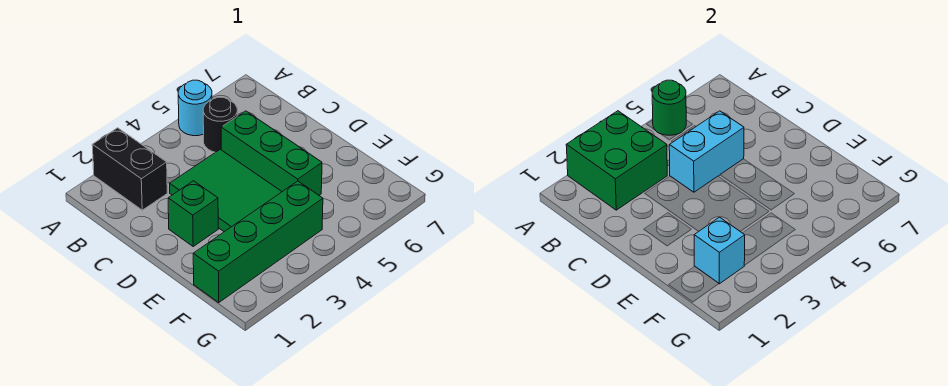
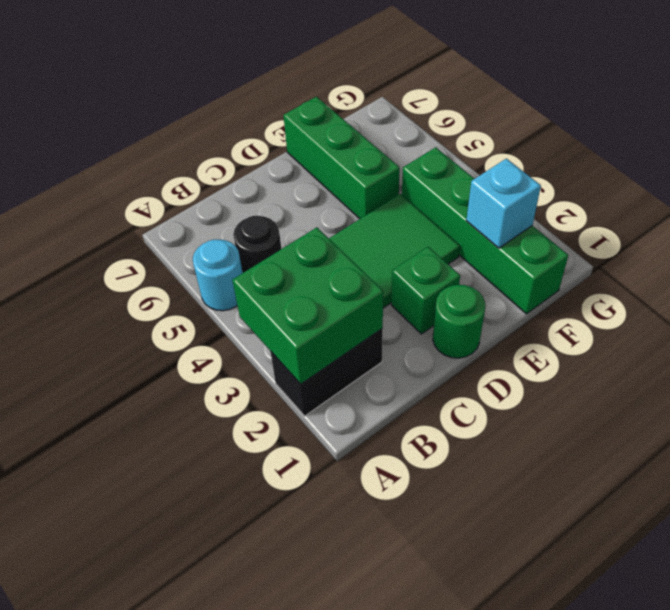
green 1x1 round brick [652,80,686,135] -> green 1x1 round brick moved to [433,285,485,358]
cyan 1x2 brick [669,111,744,192] -> none
green 1x3 brick [221,111,322,195] -> green 1x3 brick turned to [283,97,400,219]

